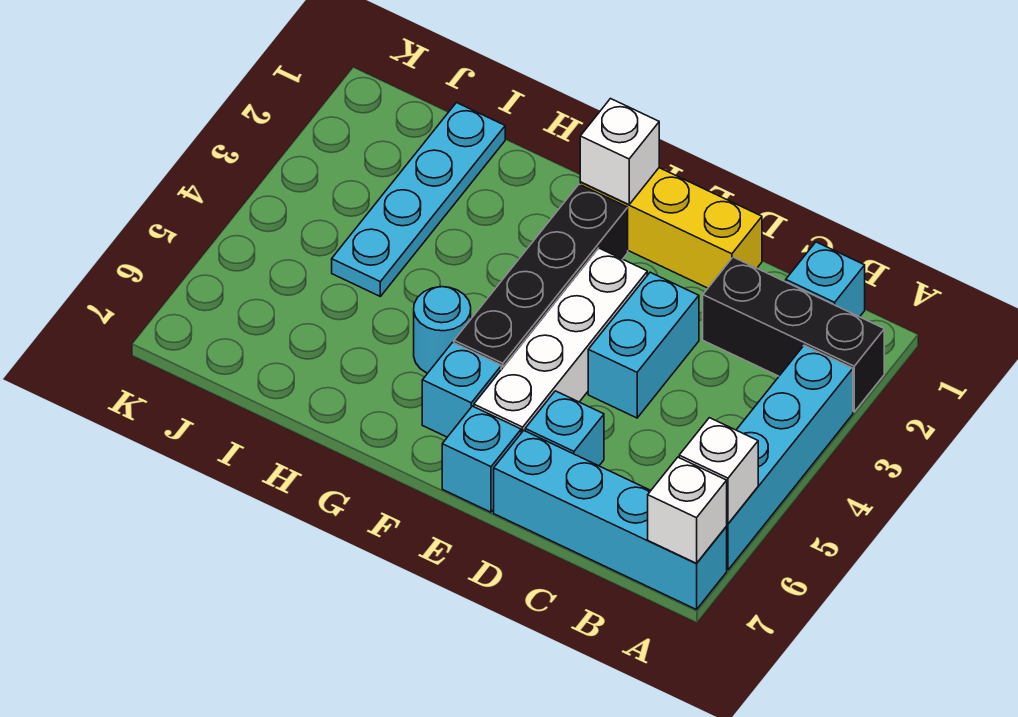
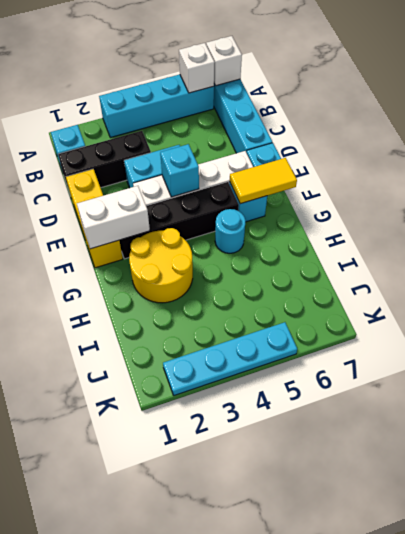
black 1x3 brick [703,257,884,412] -> black 1x3 brick turned to [58,131,151,193]
cyan 1x1 brick [525,391,604,466] -> cyan 1x1 brick moved to [160,144,199,197]
white 1x1 brick [580,99,659,205] -> white 1x2 brick [77,186,150,249]
none -> yellow 1x2 tile [230,158,297,204]
none -> yellow 2x2 round brick [129,228,193,303]
cyan 1x4 plate [332,103,505,296] -> cyan 1x4 plate moved to [163,322,297,395]

